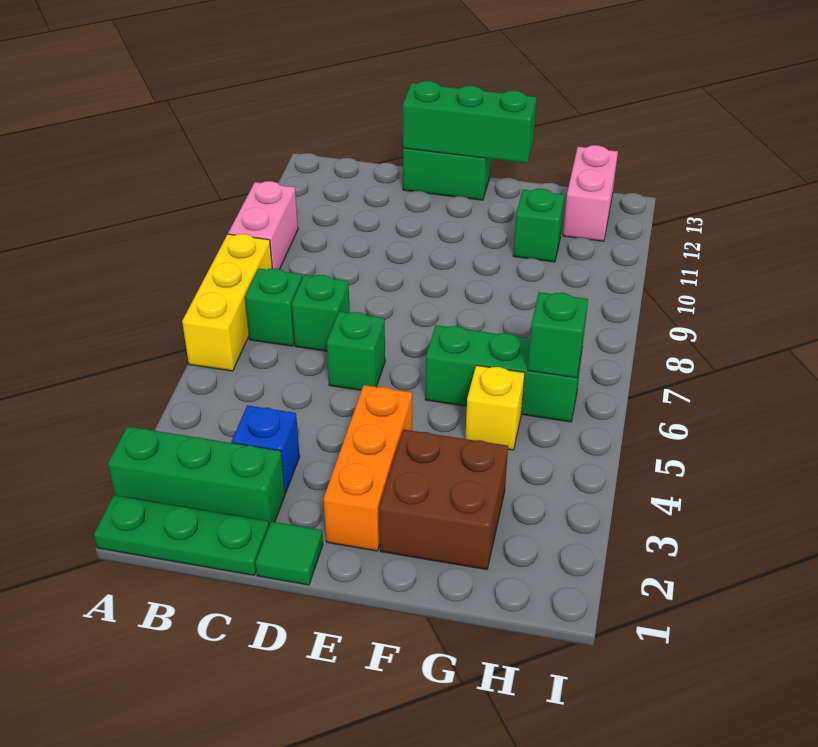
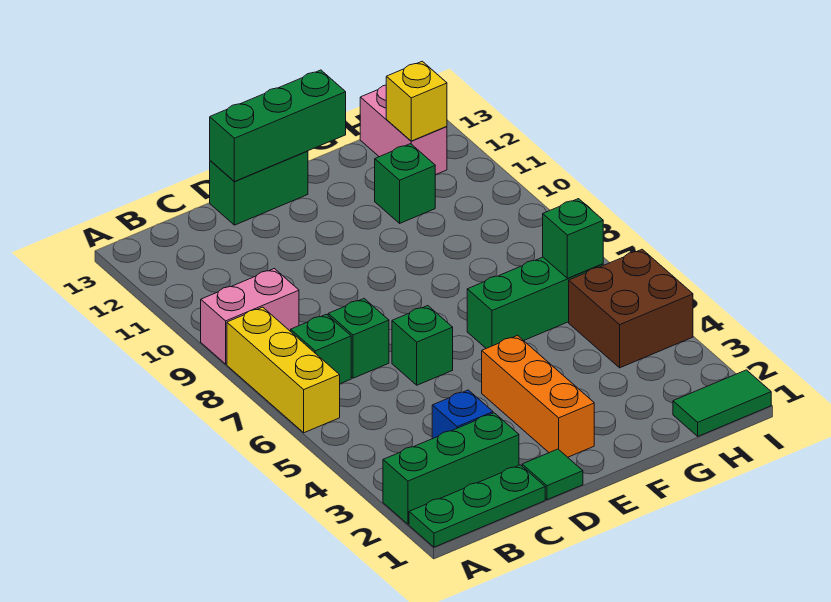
pink 1x2 brick [228,181,298,269] -> pink 1x2 brick turned to [201,269,299,364]
brown 2x2 brick [379,430,508,570] -> brown 2x2 brick moved to [569,249,693,368]
yellow 1x1 brick [465,365,525,450] -> yellow 1x1 brick moved to [386,61,447,141]
none -> green 1x2 tile [673,370,771,436]

